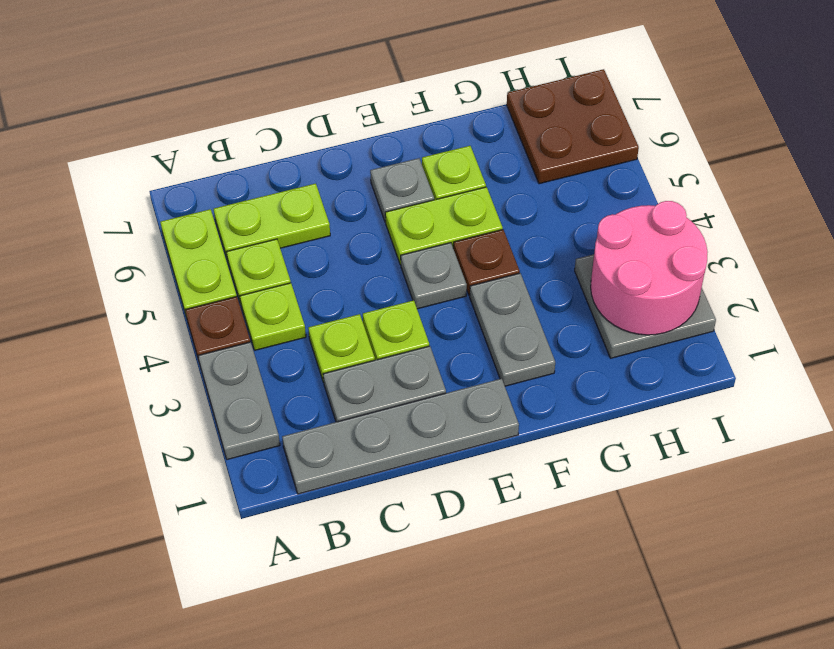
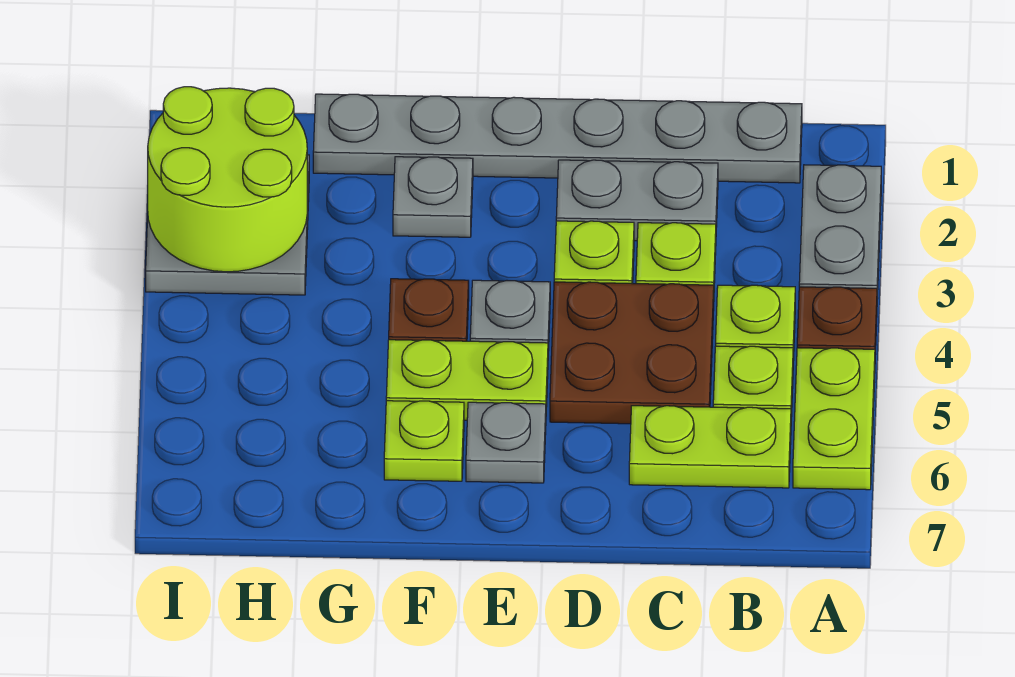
grey 1x4 plate [282,379,519,494] -> grey 1x6 plate [313,94,802,183]
grey 1x2 plate [470,273,555,386] -> grey 1x1 plate [393,157,473,237]
pink 2x2 round brick [591,201,708,335] -> lime 2x2 round brick [148,87,307,272]
brown 2x2 plate [507,69,639,184] -> brown 2x2 plate moved to [550,282,714,424]

